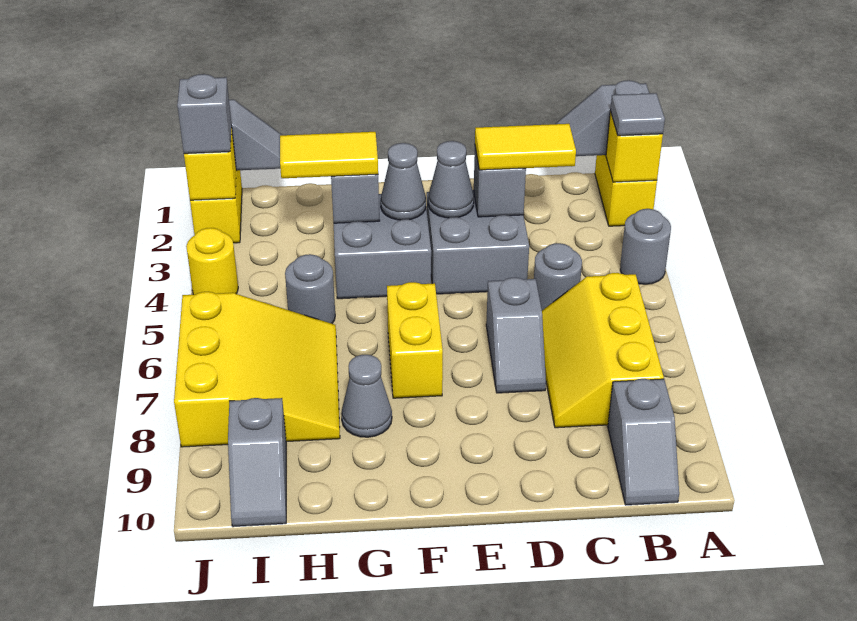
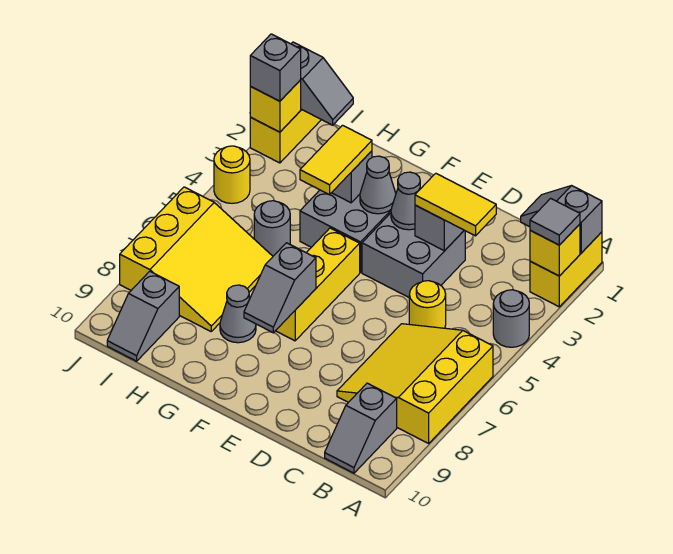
yellow 2x3 slope [542,273,664,428] -> yellow 3x3 slope [337,324,493,443]
grey 1x1 round brick [534,243,582,310] -> yellow 1x1 round brick [409,281,446,328]
grey 1x2 slope [486,277,546,393] -> grey 1x2 slope moved to [244,243,316,333]
yellow 1x2 brick [387,282,443,398] -> yellow 1x3 brick [276,228,360,341]
yellow 1x2 tile [280,132,378,178] -> yellow 1x2 tile turned to [300,125,372,195]

